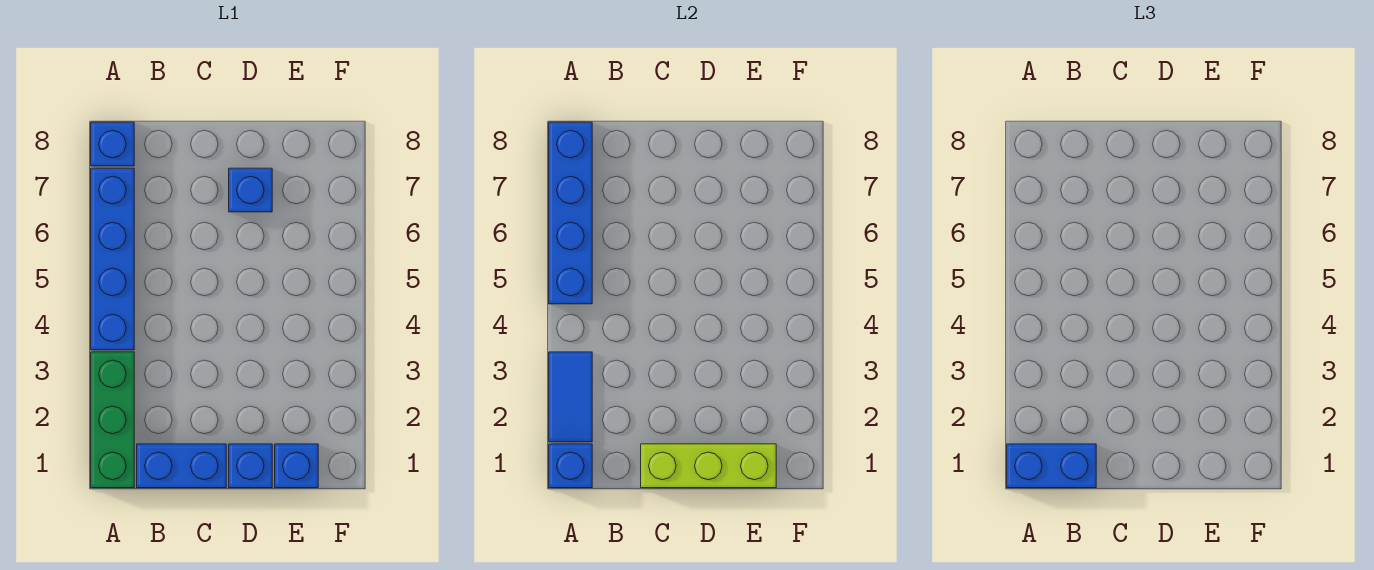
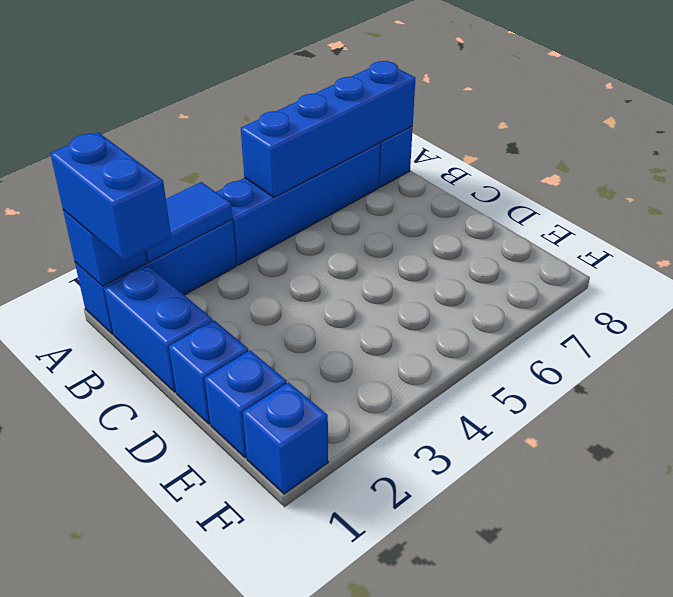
green 1x3 brick [91,352,134,488] -> blue 1x3 brick [75,220,236,334]
lime 1x3 brick [641,444,776,488] -> none
blue 1x1 brick [229,168,272,212] -> blue 1x1 brick moved to [243,382,328,494]

